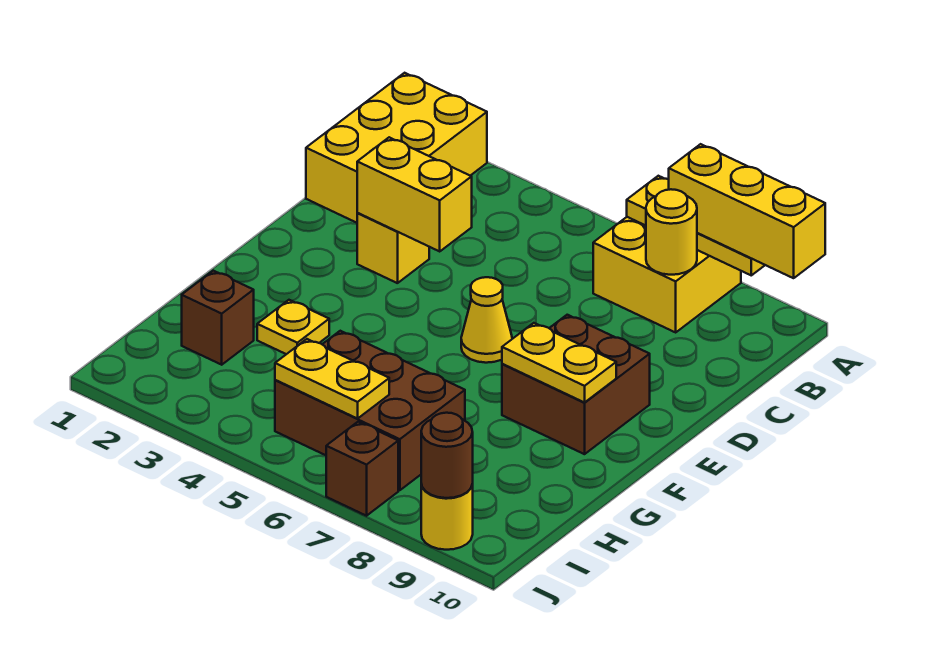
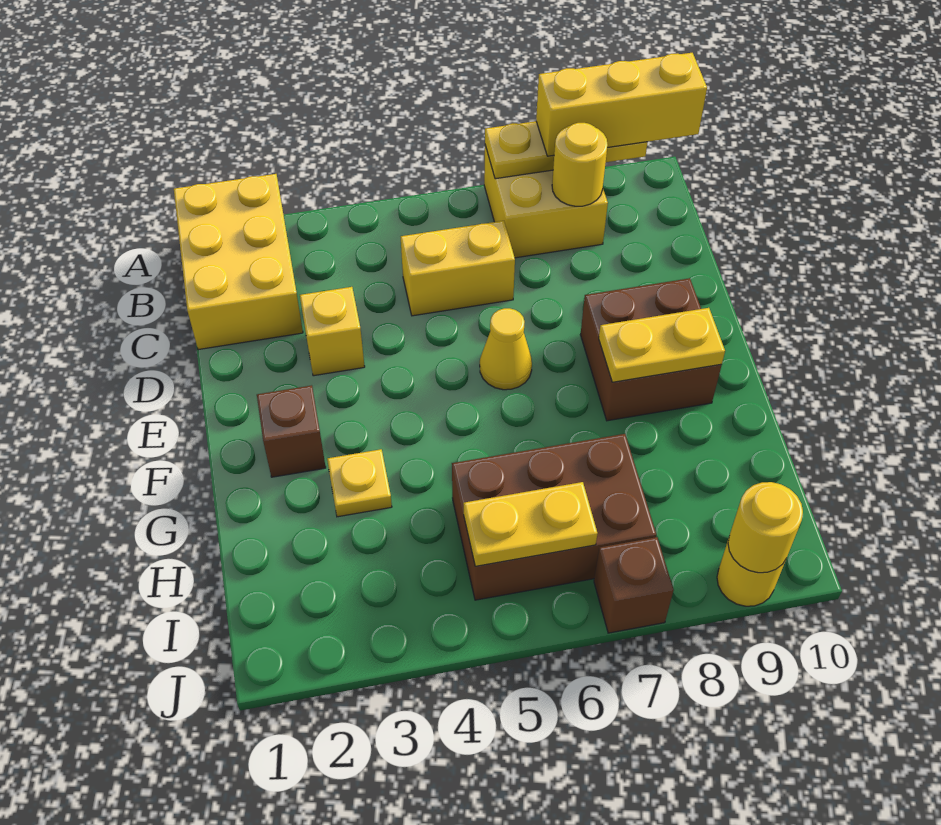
yellow 1x2 brick [357,137,472,251] -> yellow 1x2 brick moved to [401,221,515,316]
brown 1x1 brick [182,271,254,365] -> brown 1x1 brick moved to [257,385,326,477]
brown 1x1 round brick [421,413,473,498] -> yellow 1x1 round brick [728,482,803,573]

